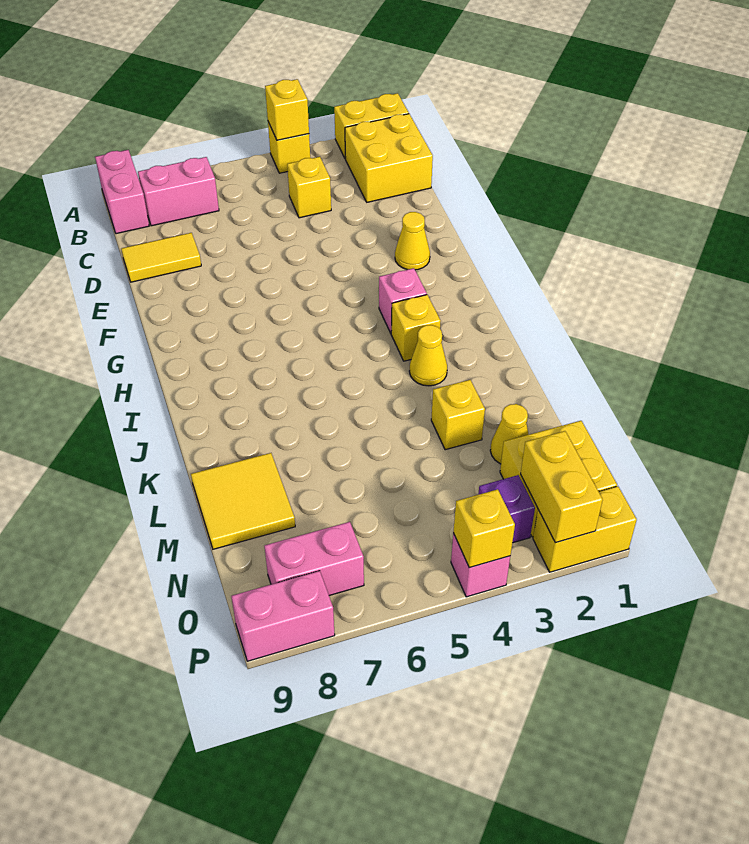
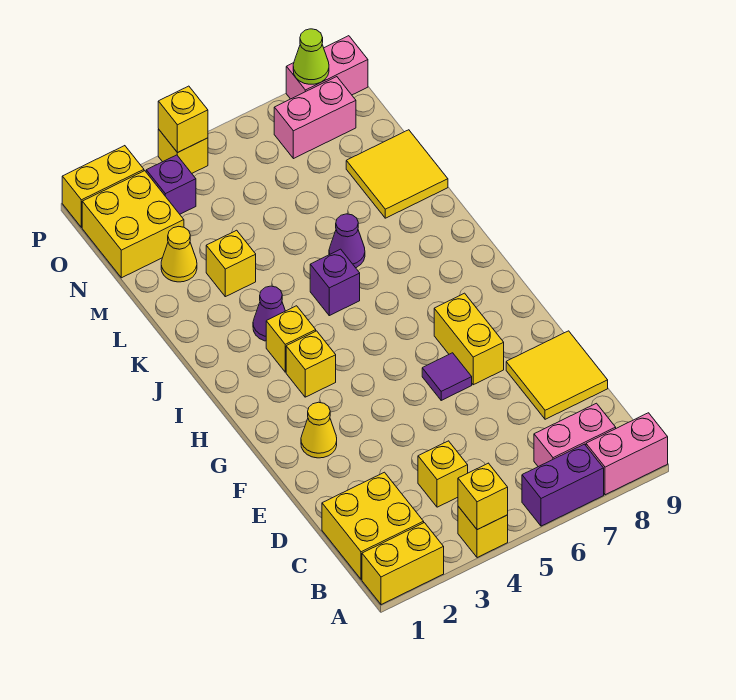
none -> purple 1x2 brick [522,444,604,526]
pink 1x2 brick [95,150,149,234] -> pink 1x2 brick turned to [586,413,668,495]
yellow 1x2 tile [121,233,201,282] -> yellow 2x2 tile [506,331,608,419]
none -> purple 1x1 tile [422,353,472,400]
pink 1x1 brick [379,268,427,333] -> yellow 1x1 brick [286,331,336,397]
yellow 1x1 cone [409,325,447,386] -> purple 1x1 cone [253,286,285,341]
none -> purple 1x1 brick [310,249,360,316]
none -> purple 1x1 cone [329,214,365,268]
yellow 1x2 brick [521,431,603,543] -> yellow 1x2 brick moved to [434,293,504,385]
pink 1x1 brick [451,533,510,597] -> yellow 1x1 brick [158,129,208,173]
none -> lime 1x1 cone [293,29,329,84]

